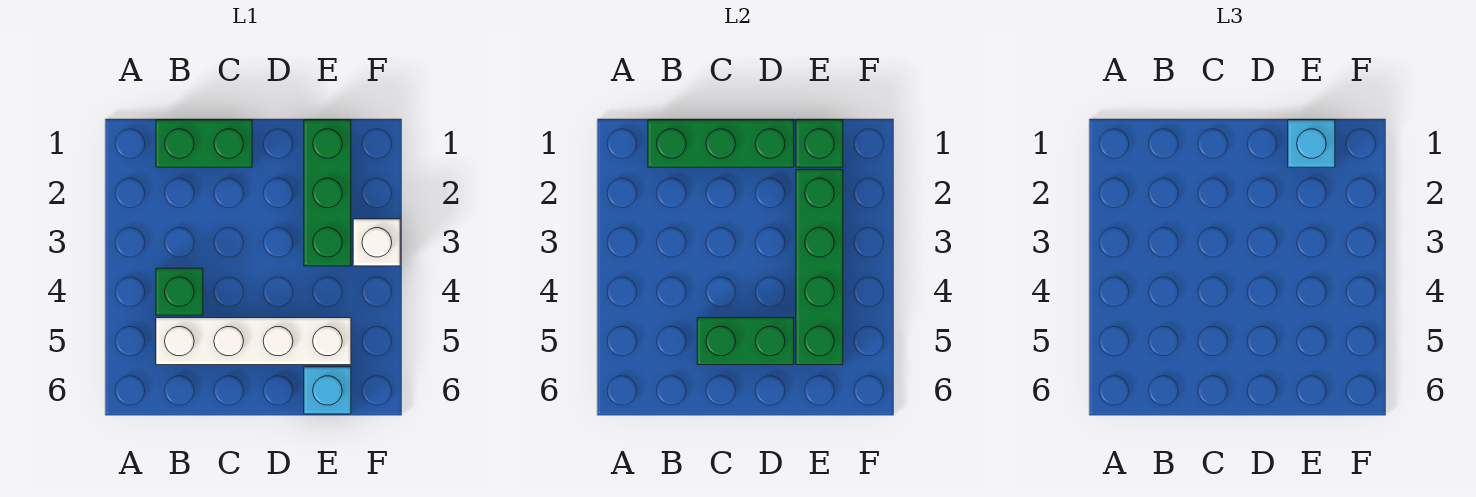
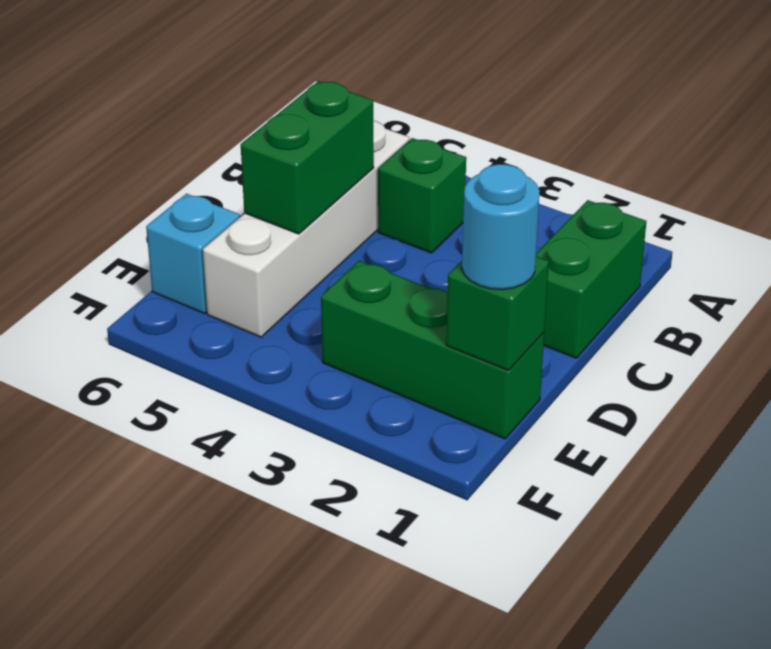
green 1x3 brick [648,120,794,167] -> none
cyan 1x1 brick [1288,120,1335,167] -> cyan 1x1 round brick [462,164,540,290]
green 1x4 brick [796,170,843,365] -> none
white 1x1 brick [353,219,400,266] -> none

